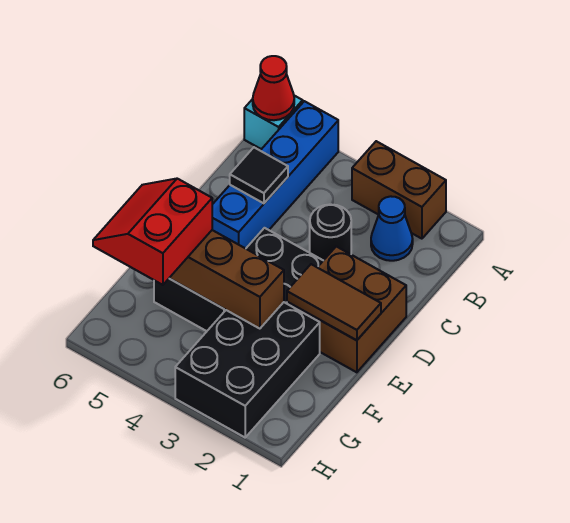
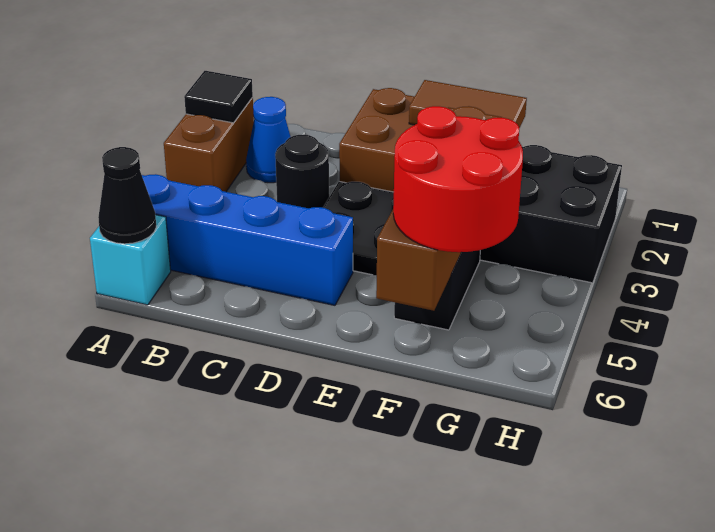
red 1x1 cone [253,56,294,120] -> black 1x1 cone [98,147,156,244]
black 1x1 tile [230,148,288,203] -> black 1x1 tile moved to [184,71,253,123]
brown 1x2 tile [287,264,381,340] -> brown 1x2 tile turned to [409,80,527,128]
red 2x2 slope [93,179,212,285] -> red 2x2 round brick [393,106,523,252]

